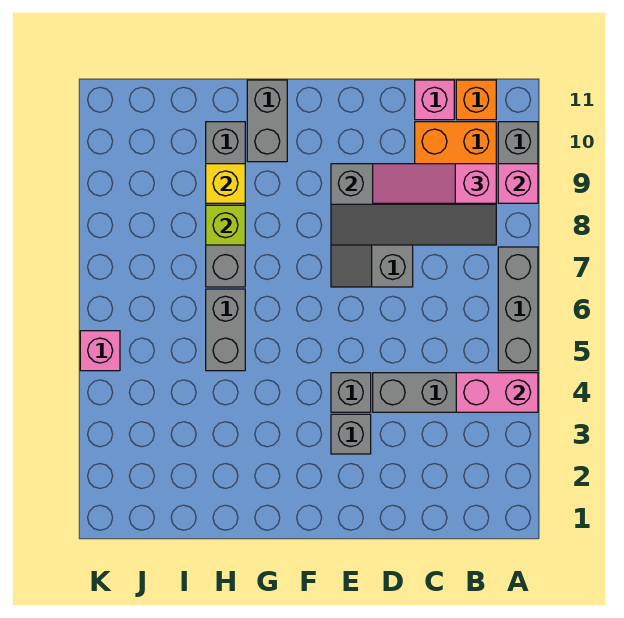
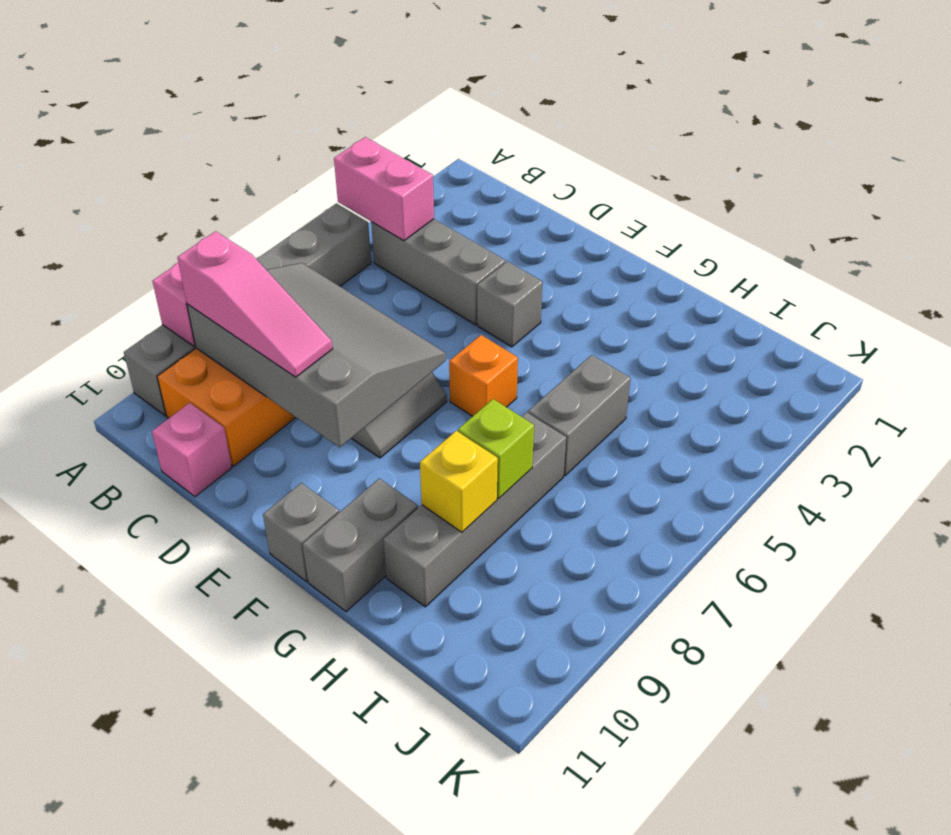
grey 2x4 slope [331,164,496,245] -> grey 3x4 slope [187,263,446,447]
orange 1x1 brick [456,80,496,120] -> orange 1x1 brick moved to [449,335,518,416]
grey 1x1 brick [331,414,371,454] -> grey 1x1 brick moved to [263,483,339,581]
pink 1x1 brick [80,331,120,371] -> none

